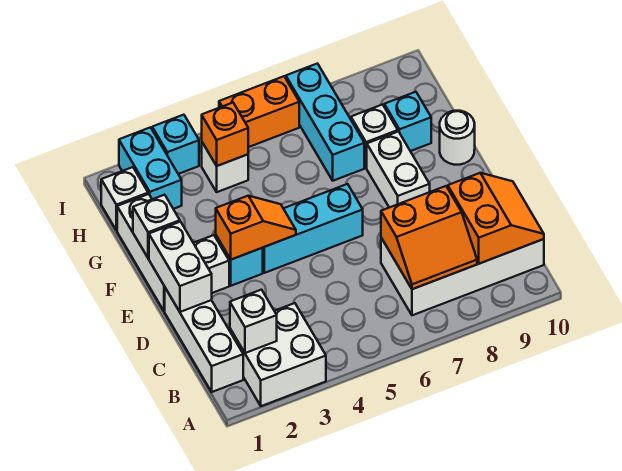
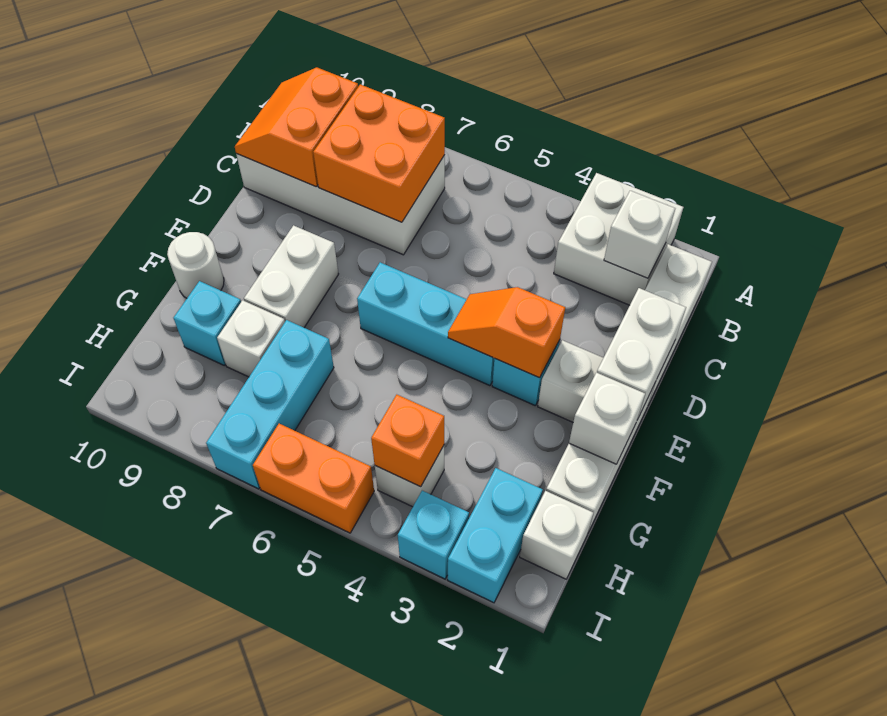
orange 2x2 slope [381,186,477,289] -> orange 2x2 brick [313,84,445,222]

